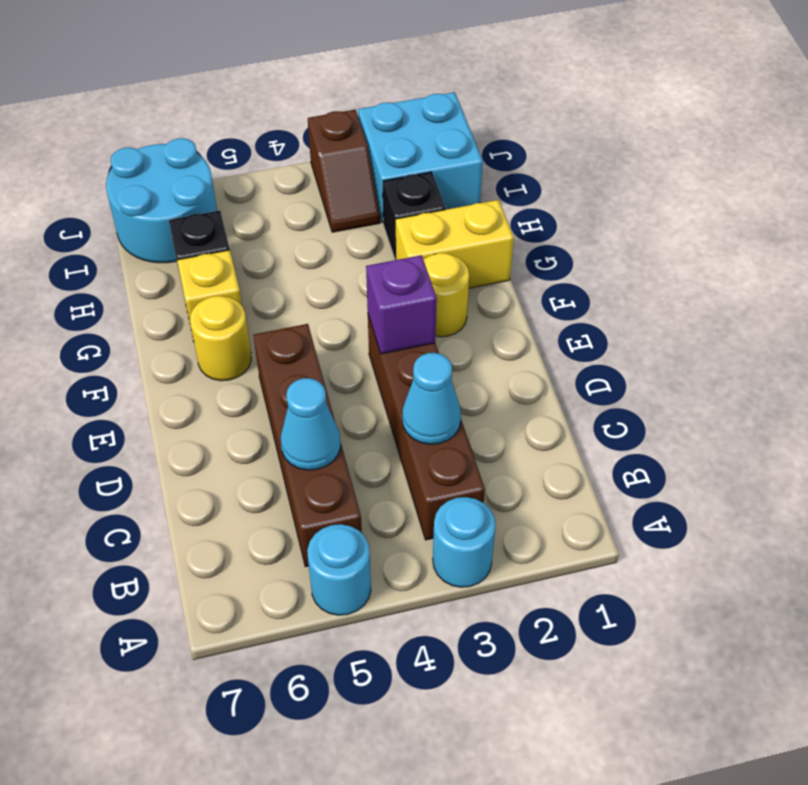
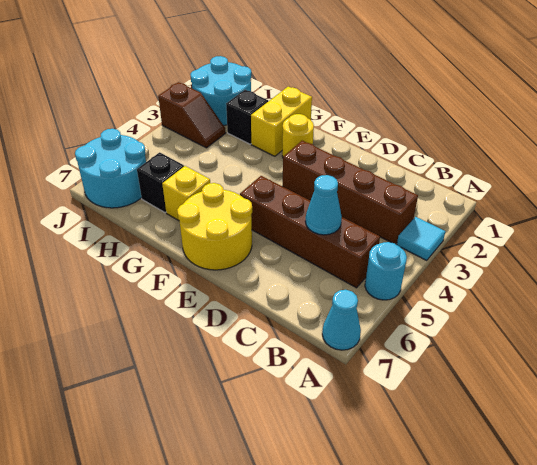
cyan 1x1 round brick [433,497,496,587] -> cyan 1x1 tile [397,217,445,260]
cyan 1x1 cone [402,353,461,444] -> cyan 1x1 cone moved to [322,290,361,350]
purple 1x1 brick [366,255,437,354] -> none
yellow 1x1 round brick [190,296,251,381] -> yellow 2x2 round brick [177,183,252,270]
cyan 2x2 brick [358,92,483,222] -> cyan 2x2 round brick [190,56,252,125]

